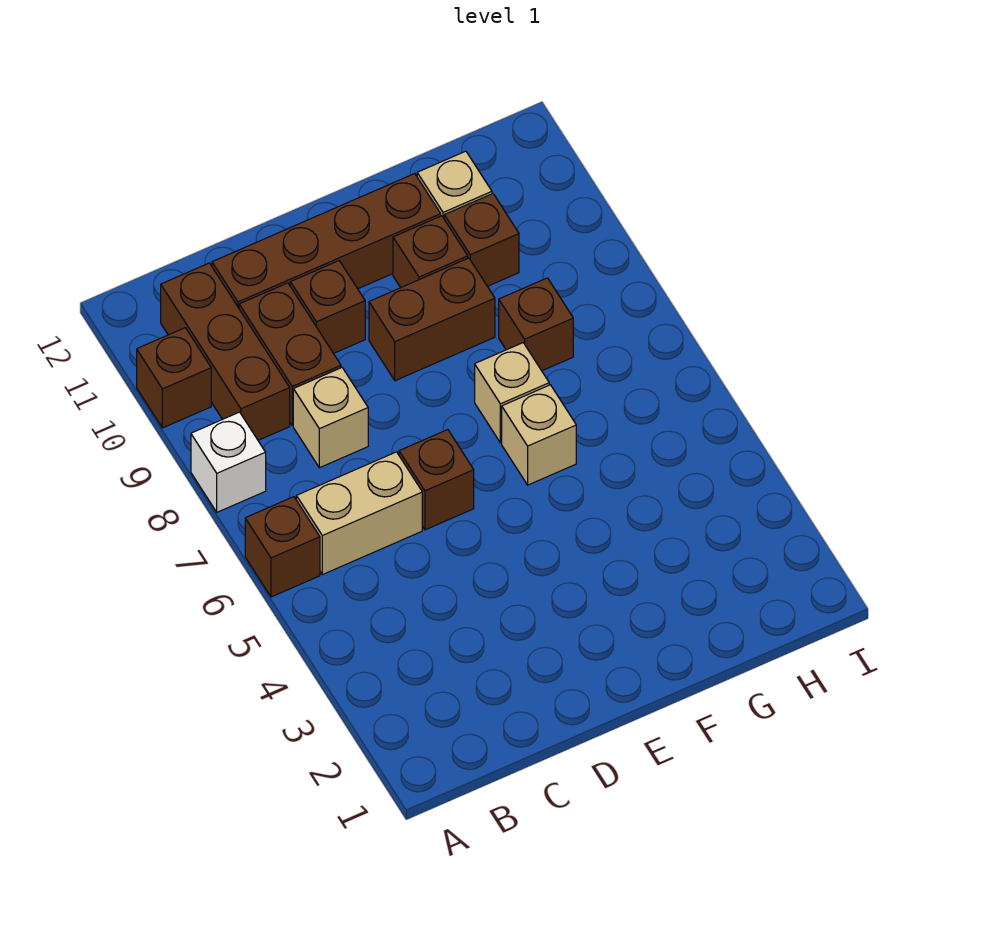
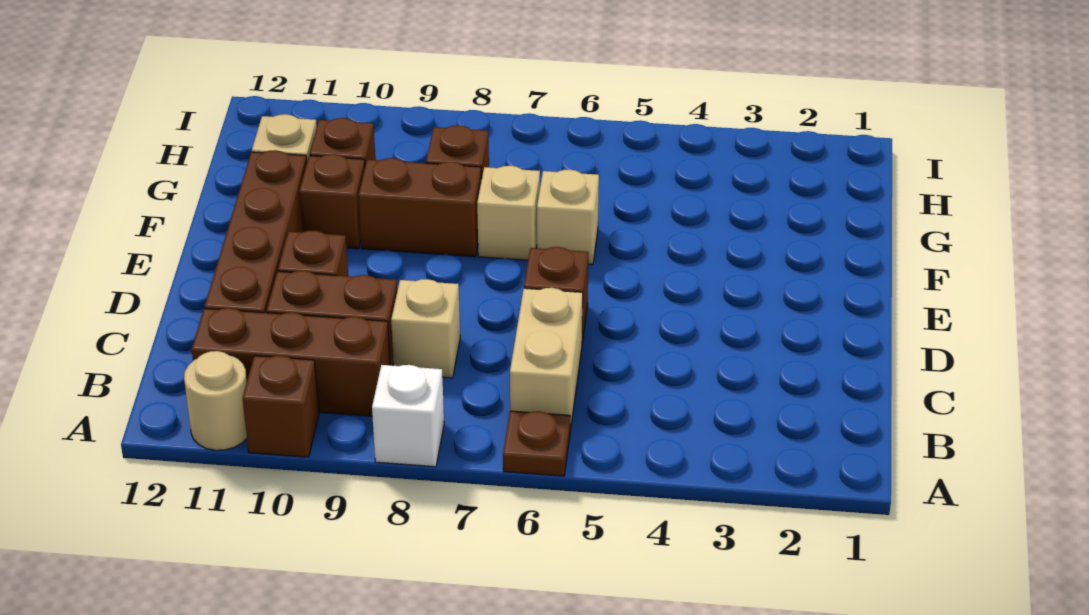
brown 1x1 brick [245,497,320,597] -> brown 1x1 plate [503,411,570,476]
none -> tan 1x1 round brick [184,351,247,450]
brown 1x2 brick [369,258,495,381] -> brown 1x2 brick turned to [358,158,482,257]

